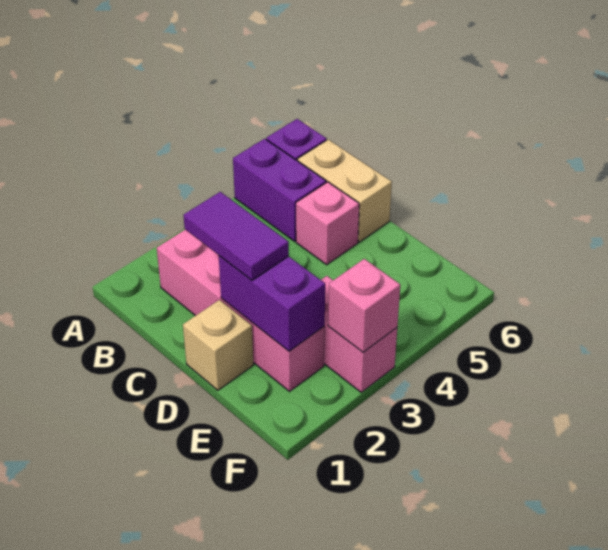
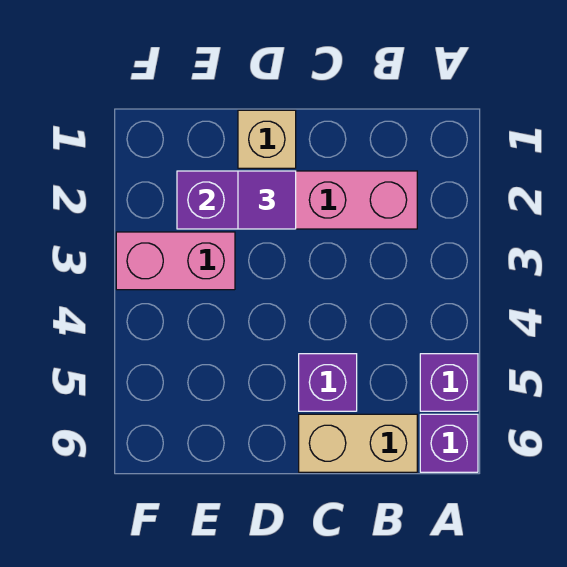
purple 1x2 brick [233,139,326,241] -> purple 1x1 brick [420,354,478,411]
purple 1x2 tile [184,192,289,280] -> purple 1x1 tile [238,171,296,229]
pink 1x1 brick [296,182,359,265] -> purple 1x1 brick [299,354,357,411]
pink 1x1 brick [328,259,400,352] -> none

